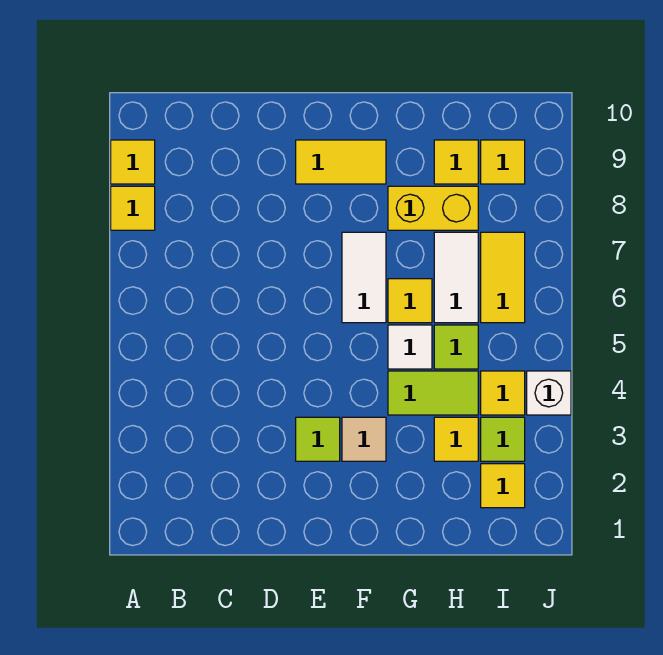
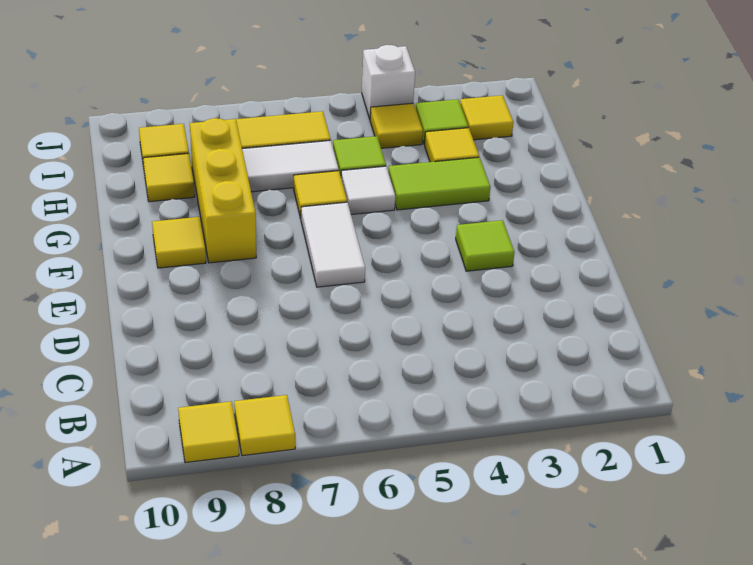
yellow 1x2 tile [296,140,386,184] -> yellow 1x1 tile [152,217,206,268]
tan 1x1 tile [342,417,386,461] -> none
white 1x2 tile [342,232,386,323] -> white 1x2 tile turned to [301,202,365,287]
lime 1x2 tile [388,371,478,415] -> lime 1x2 tile turned to [388,157,490,210]
yellow 1x2 brick [388,186,478,230] -> yellow 1x3 brick [190,118,256,263]

